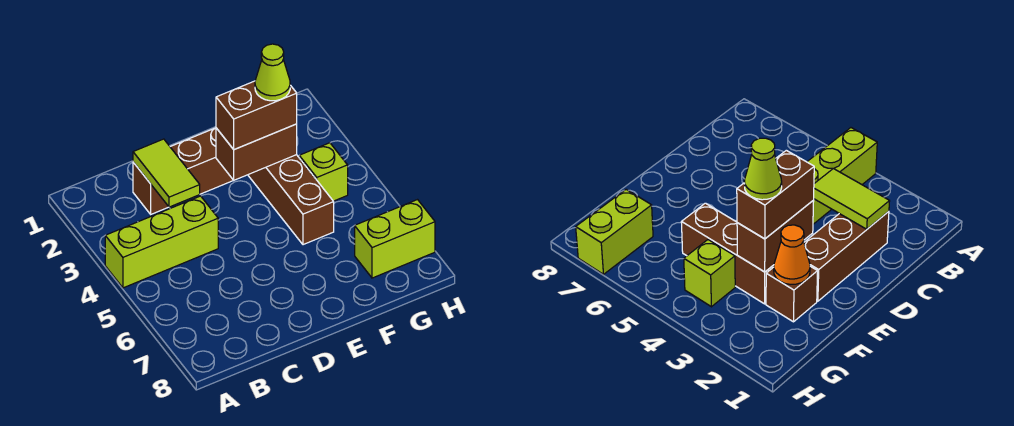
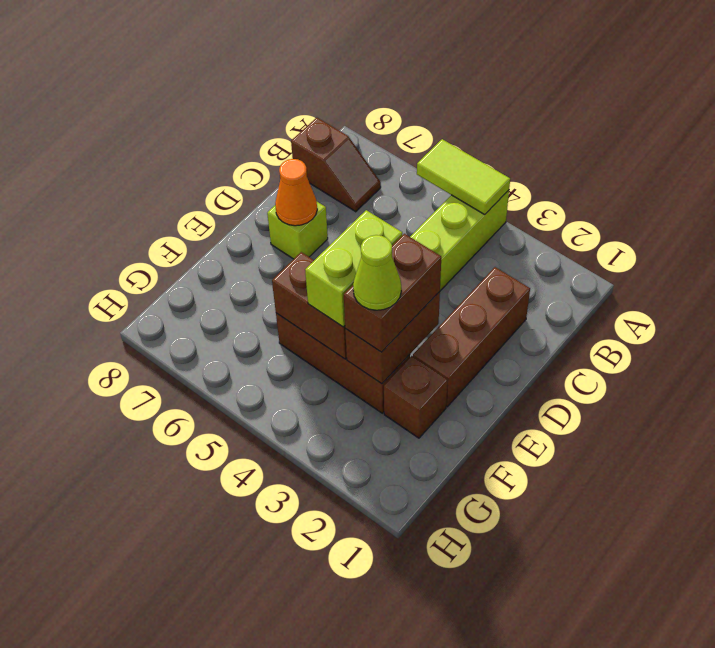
none -> brown 1x2 slope [291,118,381,212]
lime 1x2 tile [133,139,200,207] -> lime 1x2 tile moved to [417,139,510,214]
orange 1x1 cone [774,225,810,284] -> orange 1x1 cone moved to [275,159,317,226]
none -> brown 1x2 brick [272,252,347,359]
lime 1x1 brick [299,143,348,201] -> lime 1x1 brick moved to [267,202,328,259]
lime 1x2 brick [355,200,435,278] -> lime 1x2 brick moved to [305,210,402,327]

